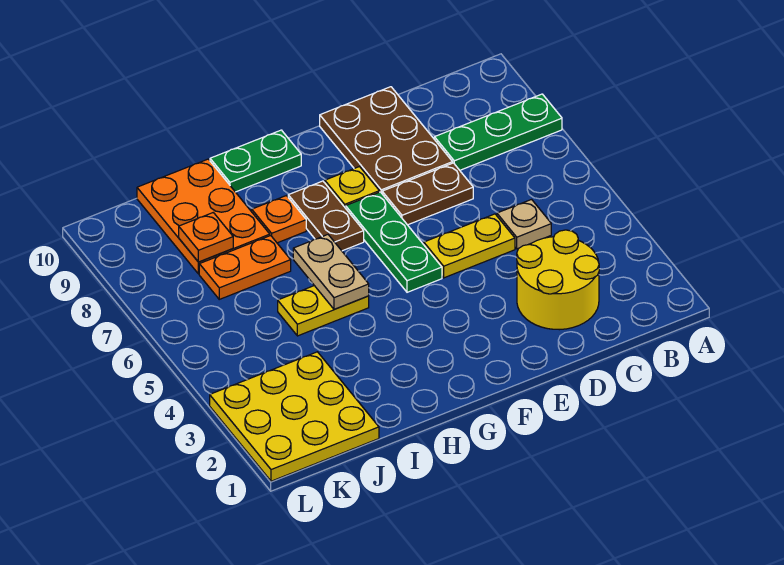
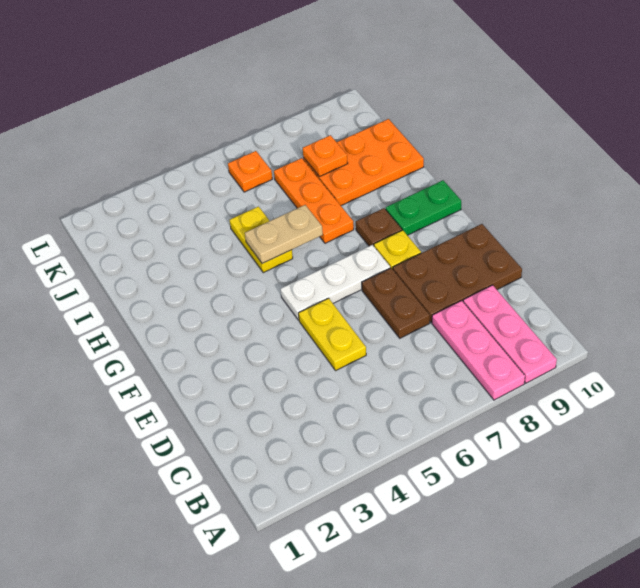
green 1x3 plate [434,94,562,170] -> pink 1x3 plate [432,301,525,400]
none -> pink 1x3 plate [463,285,557,383]
yellow 2x2 round brick [517,230,599,330] -> none
tan 1x1 plate [497,200,551,249] -> none
green 1x3 plate [346,192,442,292] -> white 1x3 plate [281,245,390,320]
brown 1x2 plate [288,181,364,251] -> brown 1x1 plate [356,208,402,246]
green 1x2 plate [210,130,301,192] -> green 1x2 plate turned to [386,180,461,235]
orange 1x1 plate [252,196,306,243] -> orange 1x1 plate moved to [228,151,272,192]
orange 1x2 plate [199,236,291,299] -> orange 1x3 plate [274,158,354,243]
yellow 3x3 plate [210,352,379,481] -> none

